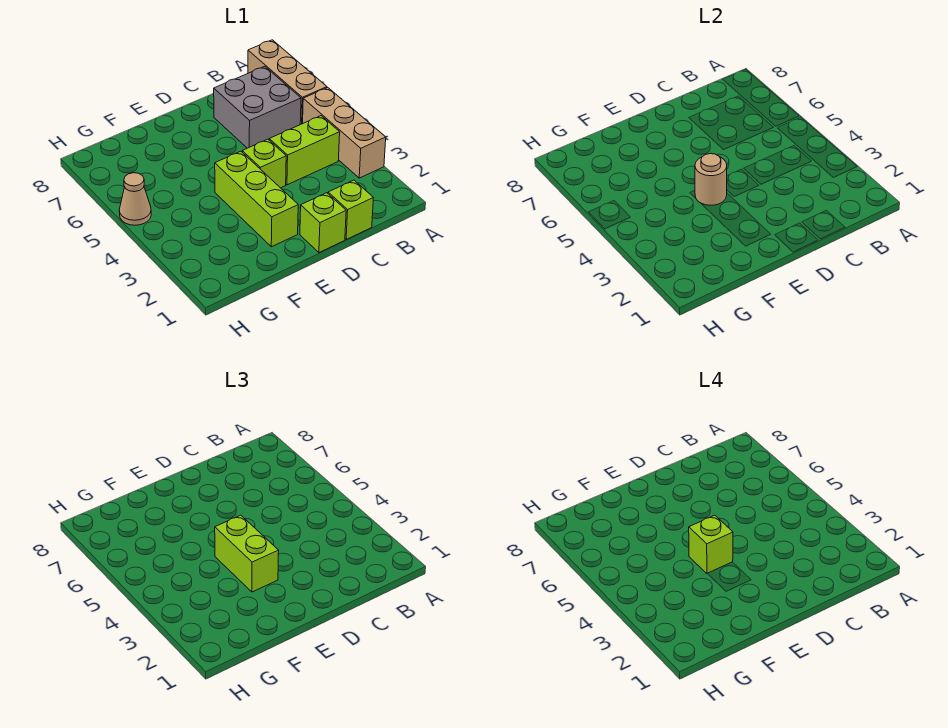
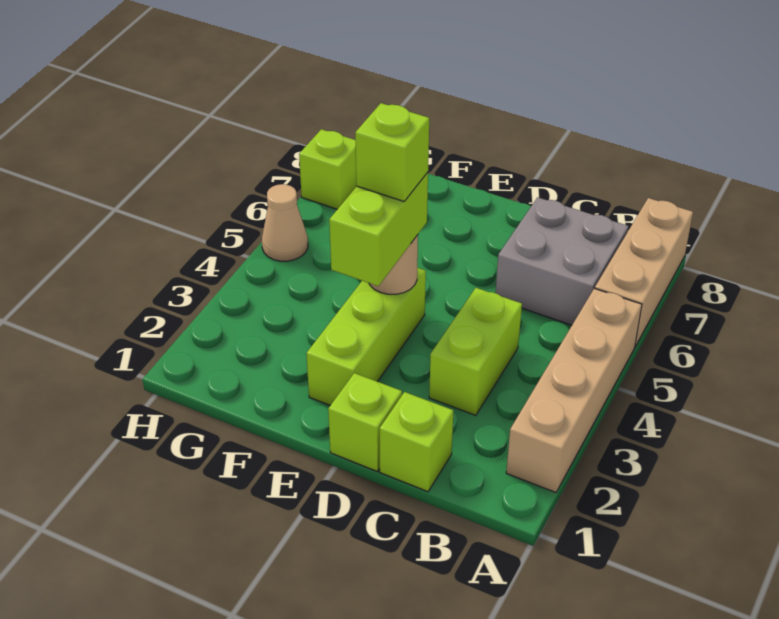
tan 1x3 brick [303,88,386,178] -> tan 1x4 brick [506,288,642,492]
lime 1x2 brick [269,116,340,185] -> lime 1x2 brick turned to [429,288,522,415]
lime 1x1 brick [242,139,286,188] -> lime 1x1 brick moved to [299,129,357,209]

